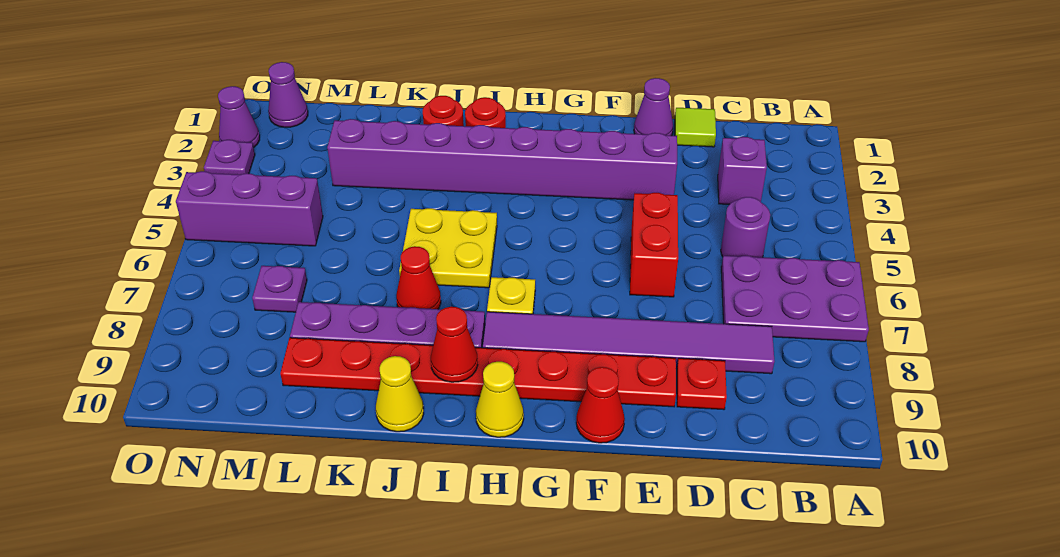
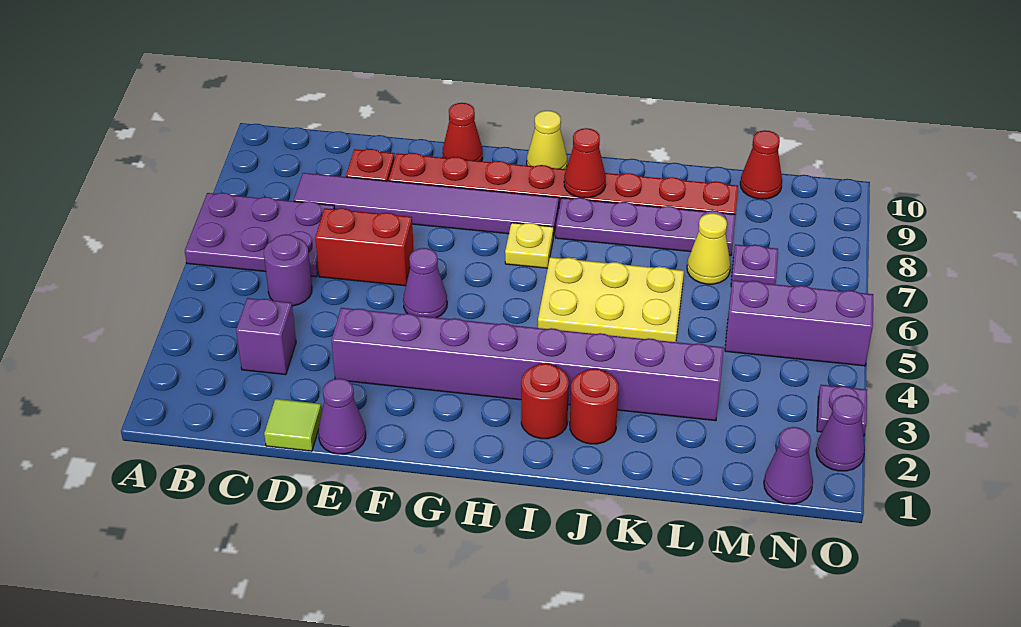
red 1x2 brick [630,193,678,297] -> red 1x2 brick turned to [315,208,414,286]
none -> purple 1x1 cone [403,248,447,318]
yellow 2x2 plate [399,208,497,288] -> yellow 2x3 plate [538,257,684,342]
red 1x1 cone [396,246,441,309] -> red 1x1 cone moved to [740,130,782,199]
yellow 1x1 cone [376,356,424,432] -> yellow 1x1 cone moved to [687,213,731,284]

